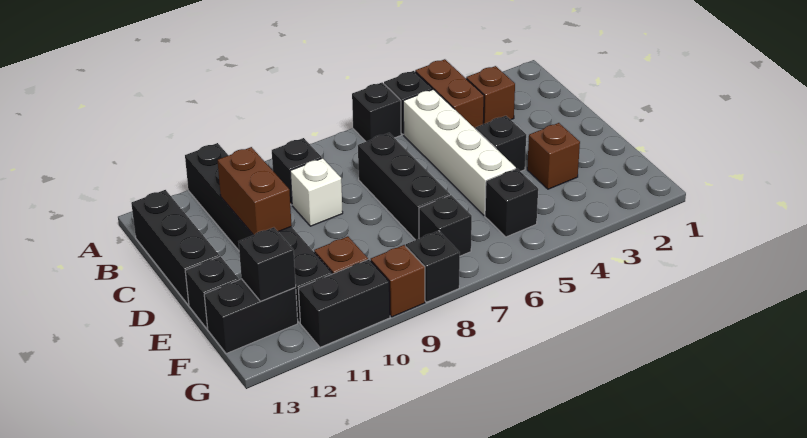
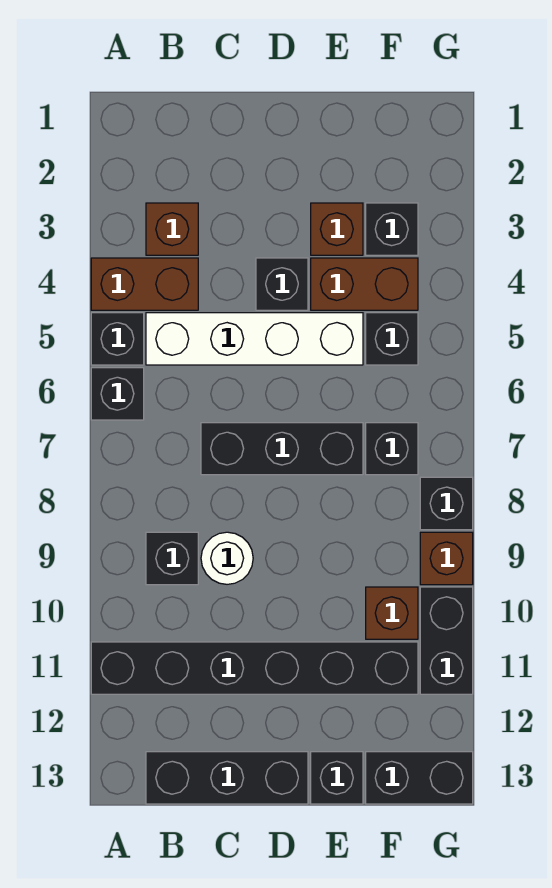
white 1x1 brick [290,158,343,226] -> white 1x1 round brick [201,532,253,584]
brown 1x2 brick [217,147,292,235] -> brown 1x2 brick moved to [311,258,418,310]
black 1x2 brick [204,279,298,354] -> black 1x2 brick turned to [366,752,473,804]
black 1x1 brick [239,227,296,301] -> black 1x1 brick moved to [366,203,418,255]

